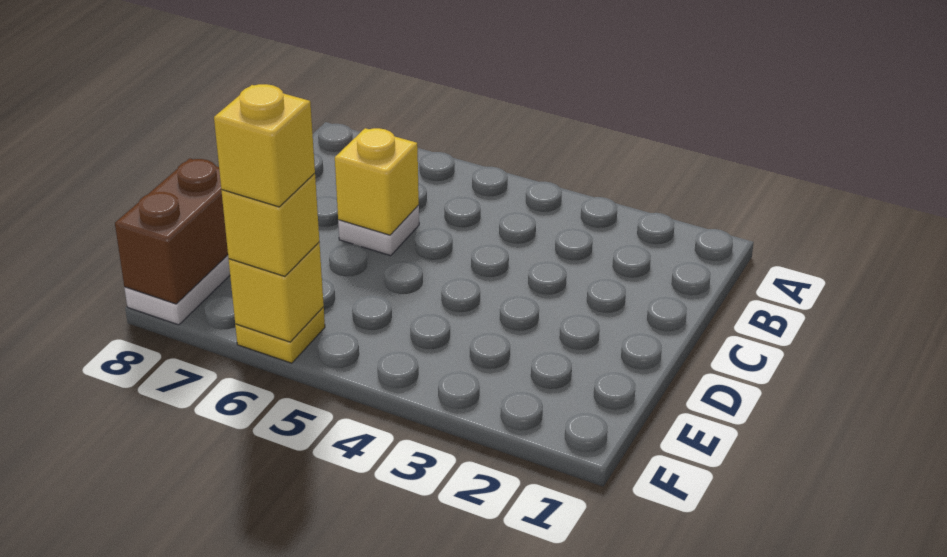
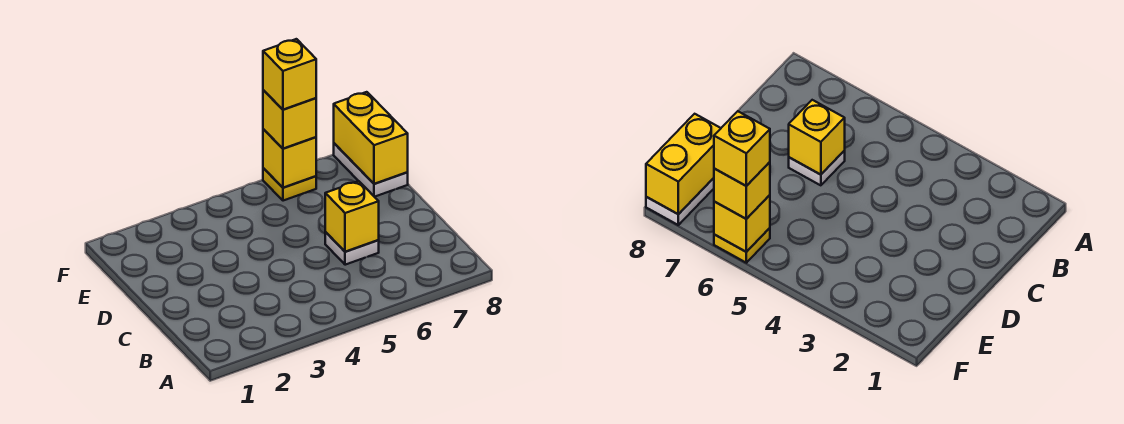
brown 1x2 brick [115,158,228,304] -> yellow 1x2 brick [334,92,408,184]

